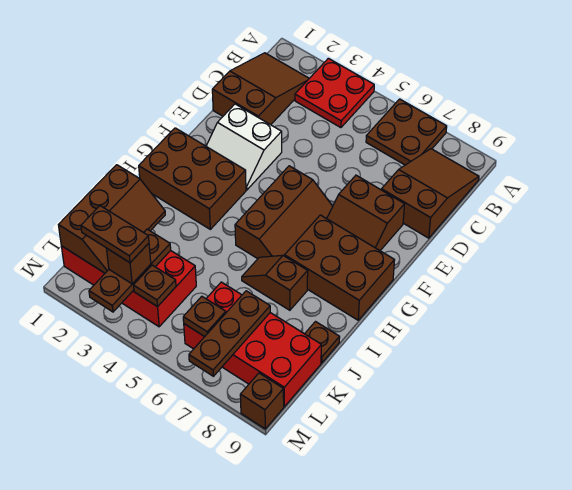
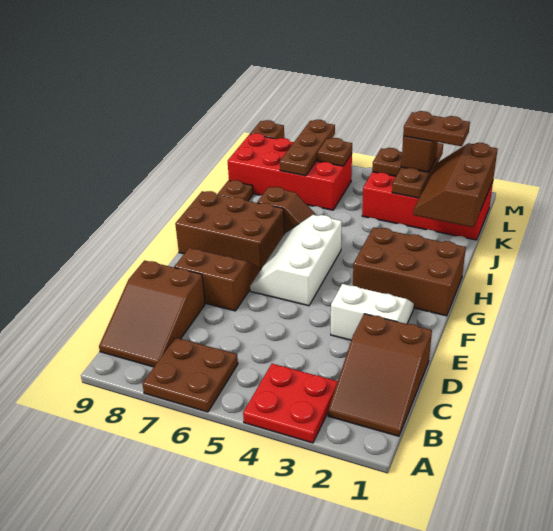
brown 2x3 slope [235,166,333,259] -> white 2x3 slope [250,215,342,306]

